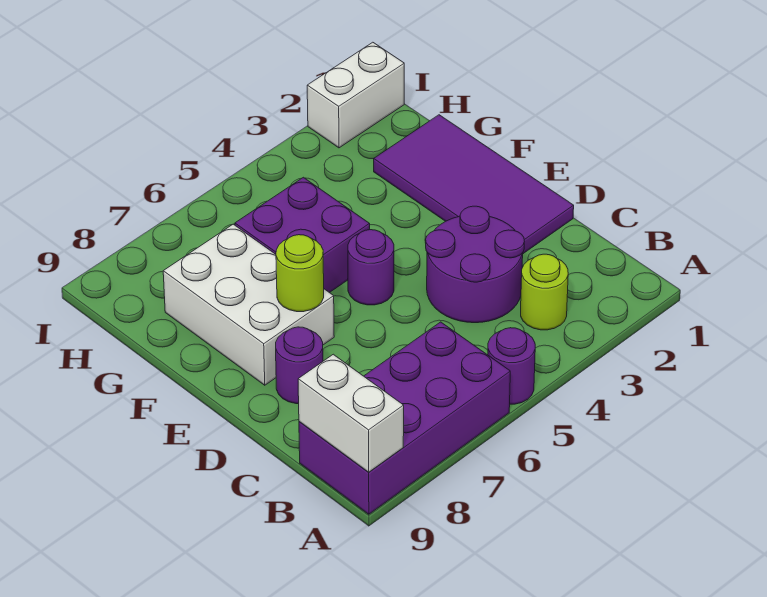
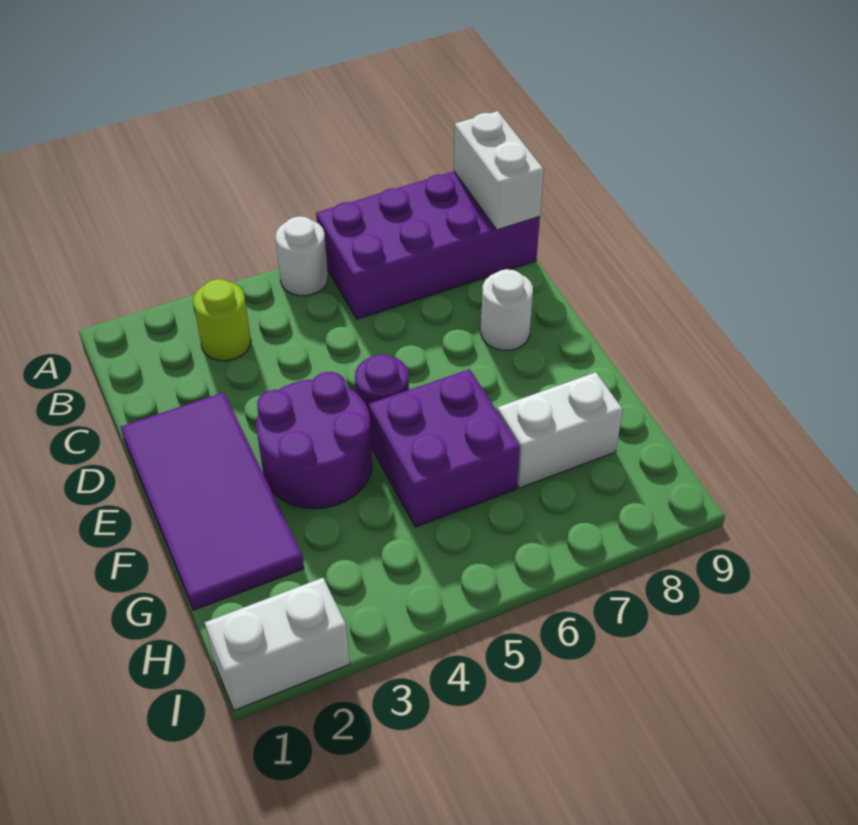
purple 1x1 round brick [488,328,535,404] -> white 1x1 round brick [276,216,328,296]
purple 2x2 round brick [426,206,524,323] -> purple 2x2 round brick moved to [256,372,372,509]
purple 1x1 round brick [276,327,323,404] -> white 1x1 round brick [481,269,533,350]
white 2x3 brick [163,224,334,385] -> white 1x2 brick [497,372,623,488]
lime 1x1 round brick [276,235,324,312] -> none

